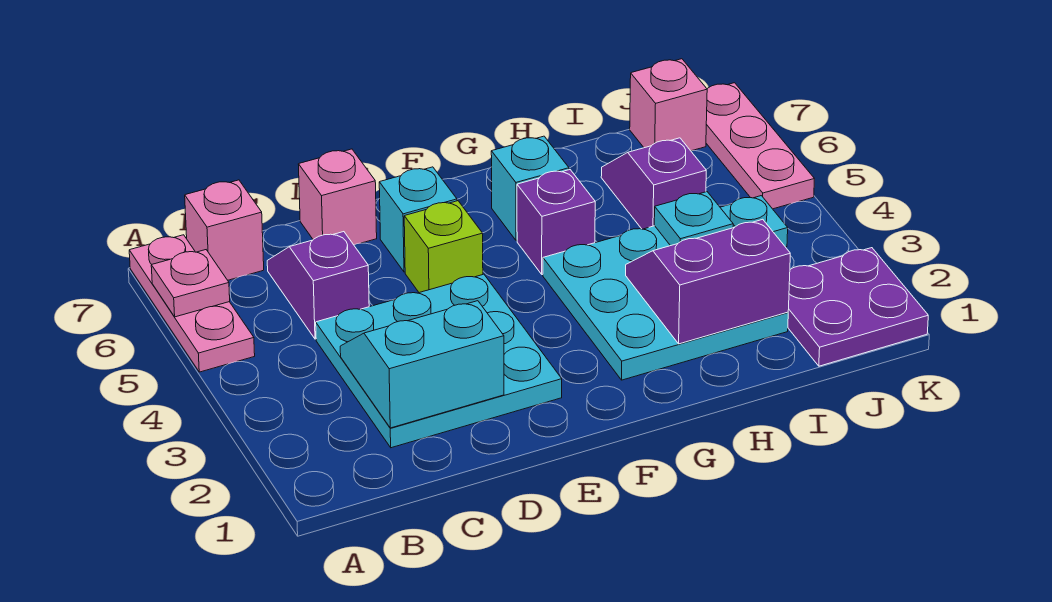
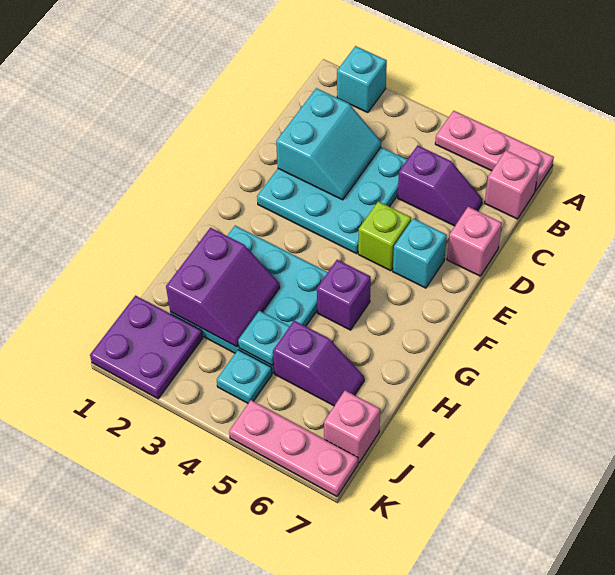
pink 1x1 plate [151,250,230,317] -> none
cyan 1x1 brick [491,136,569,240] -> cyan 1x1 brick moved to [337,46,387,113]

